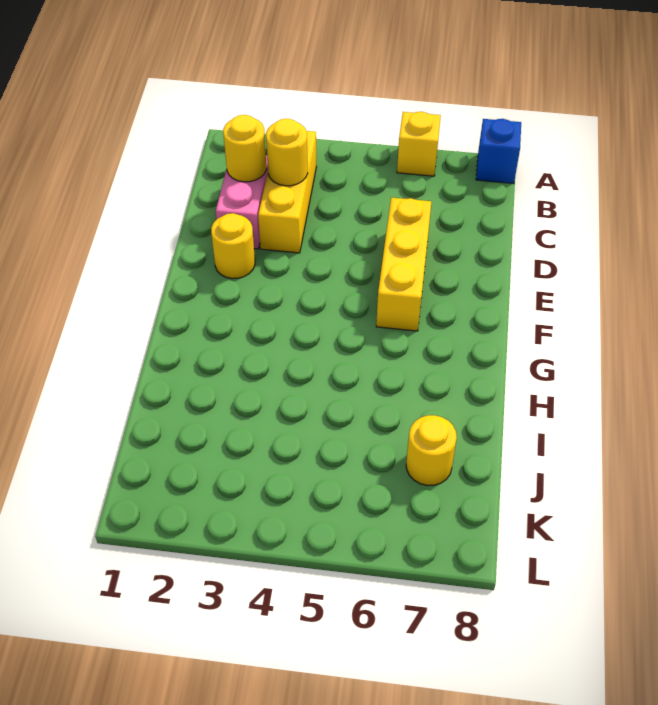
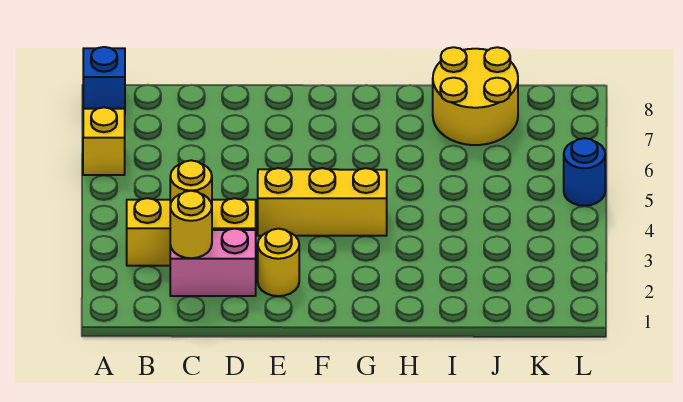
yellow 1x3 brick [376,197,431,331] -> yellow 1x3 brick moved to [258,168,387,236]
yellow 1x1 round brick [406,415,457,486] -> yellow 2x2 round brick [433,47,518,145]
none -> blue 1x1 round brick [564,138,605,206]

